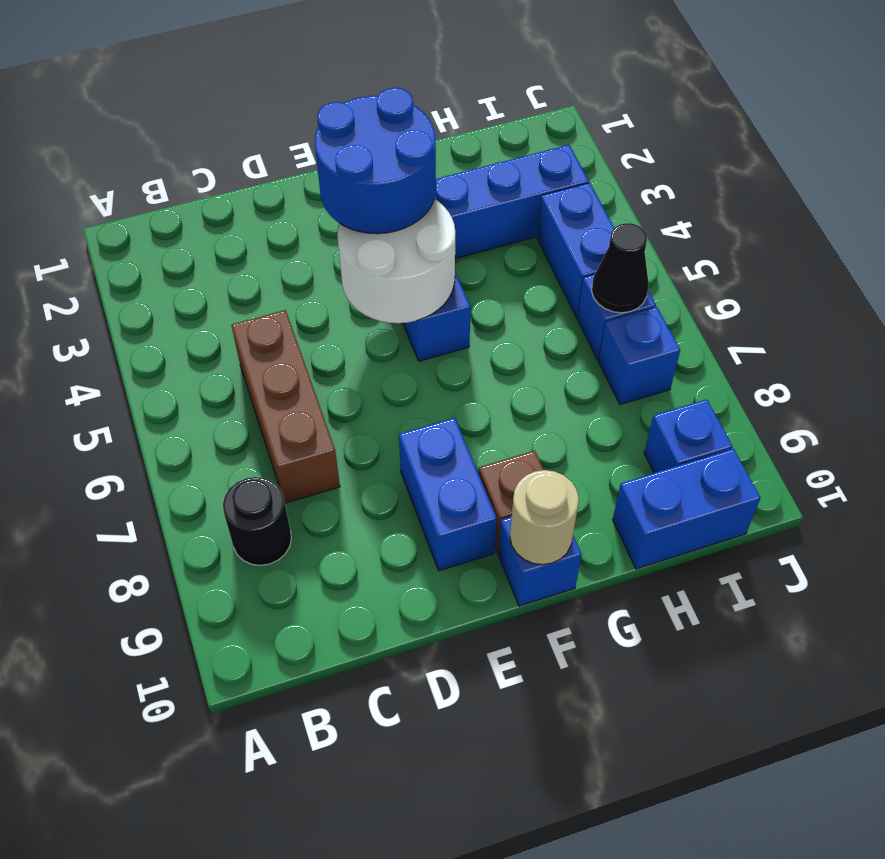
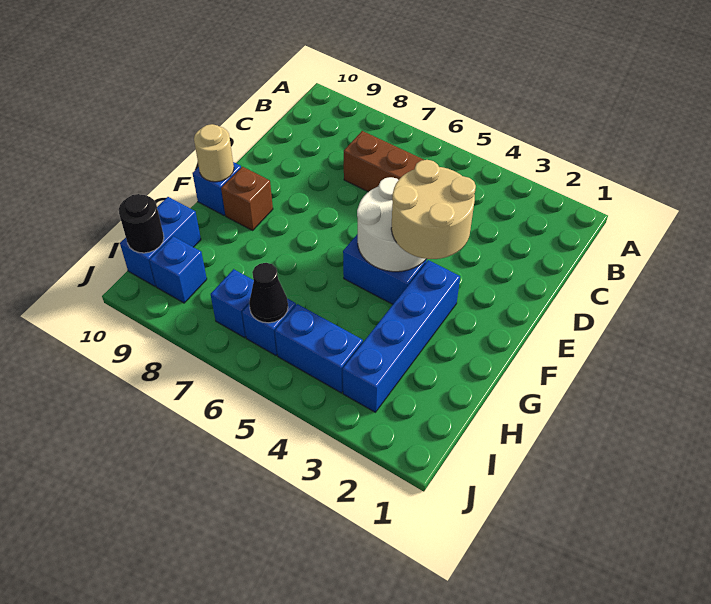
black 1x1 round brick [223,477,291,565] -> black 1x1 round brick moved to [119,194,164,253]
blue 2x2 round brick [315,88,436,234] -> tan 2x2 round brick [391,160,476,259]
blue 1x2 brick [399,418,497,571] -> none

